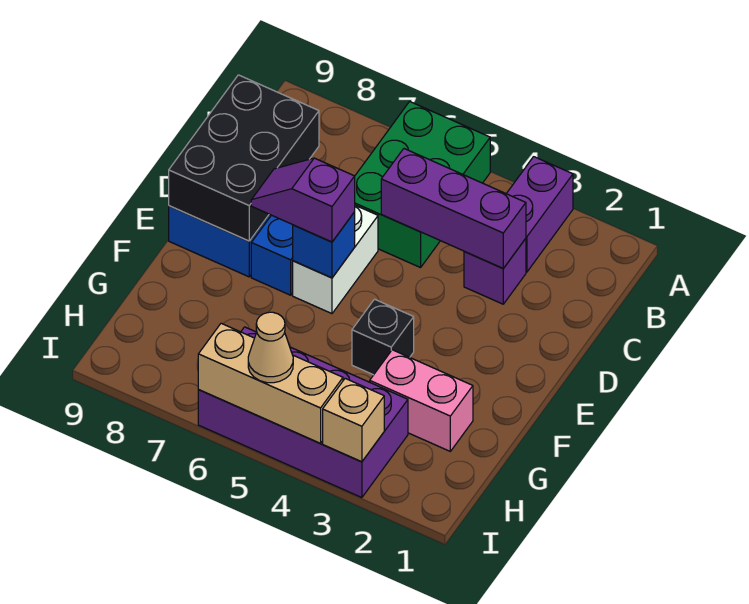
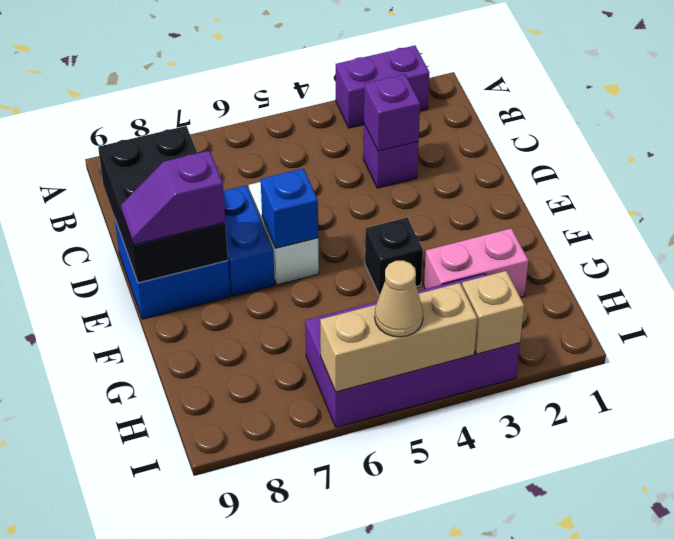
purple 1x2 brick [506,157,573,272] -> purple 1x2 brick turned to [336,45,429,128]
green 2x3 brick [355,101,490,268] -> none
purple 1x3 brick [381,149,526,268] -> purple 1x1 brick [364,74,420,151]
purple 1x2 slope [251,158,355,242] -> purple 1x2 slope moved to [121,151,225,245]

